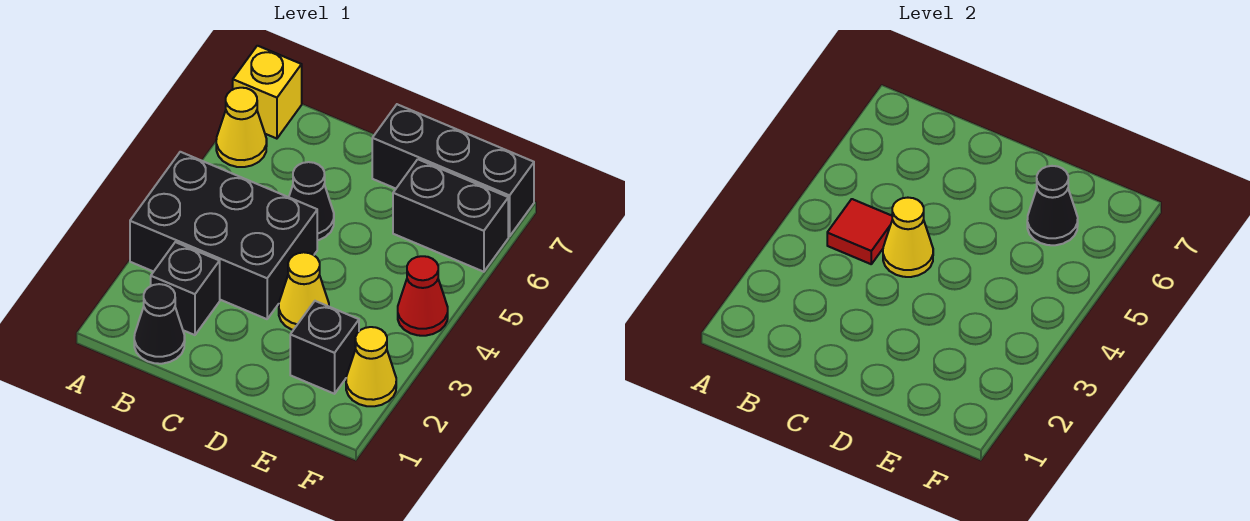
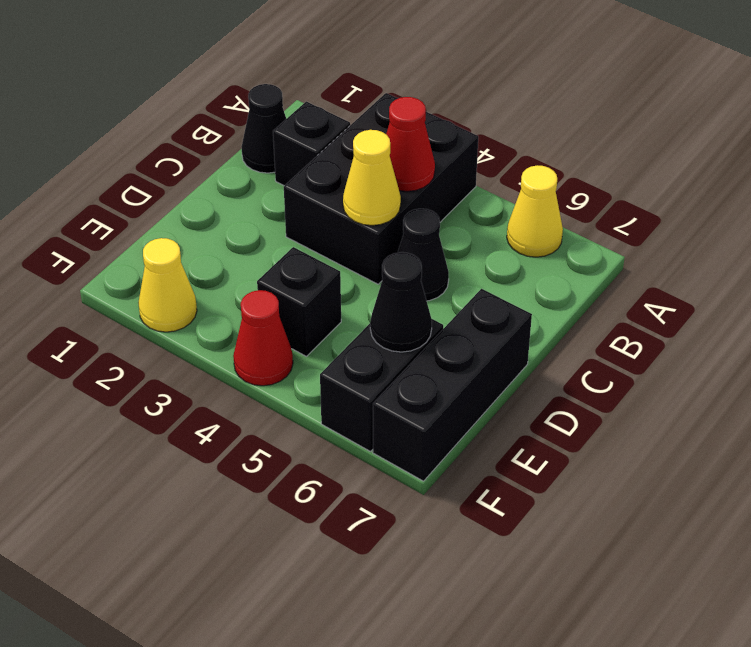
yellow 1x1 brick [233,46,302,139] -> none
red 1x1 tile [827,199,892,264] -> red 1x1 cone [386,97,435,191]
yellow 1x1 cone [279,252,329,330] -> none
black 1x1 brick [290,301,359,394] -> black 1x1 brick moved to [257,247,341,357]

